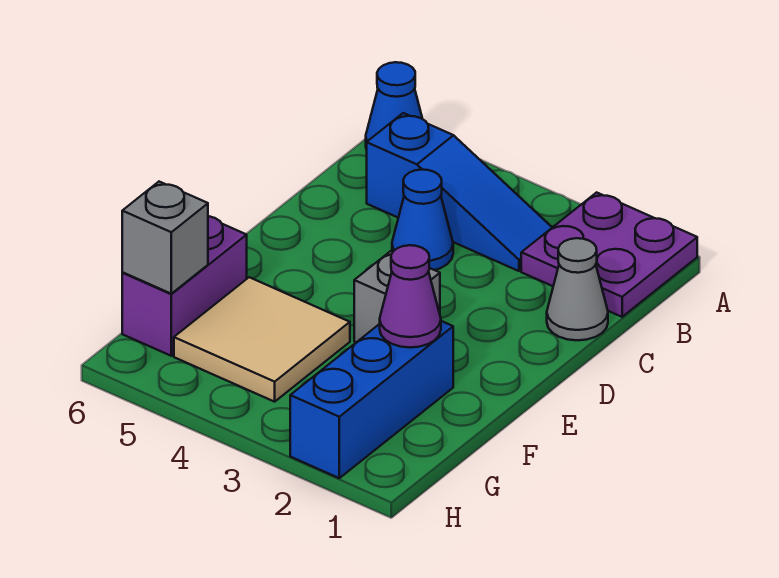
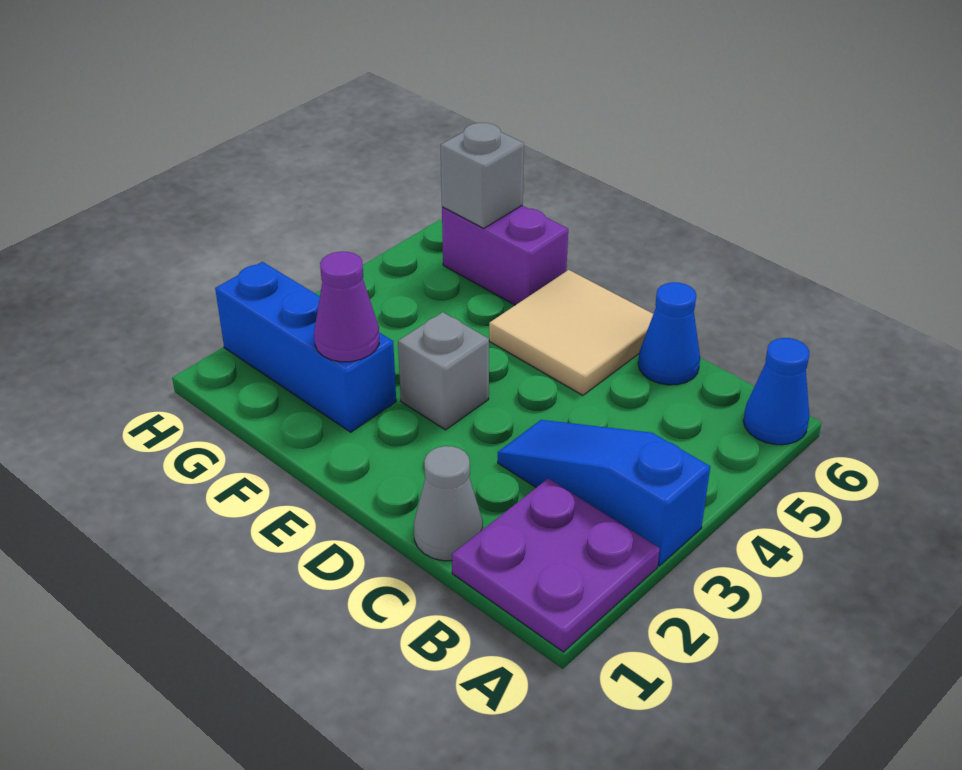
blue 1x3 slope [367,113,552,271] -> blue 1x3 slope turned to [498,420,710,566]
blue 1x1 cone [392,170,453,270] -> blue 1x1 cone moved to [638,282,700,385]
tan 2x2 tile [174,277,350,402] -> tan 2x2 tile moved to [489,270,653,395]

